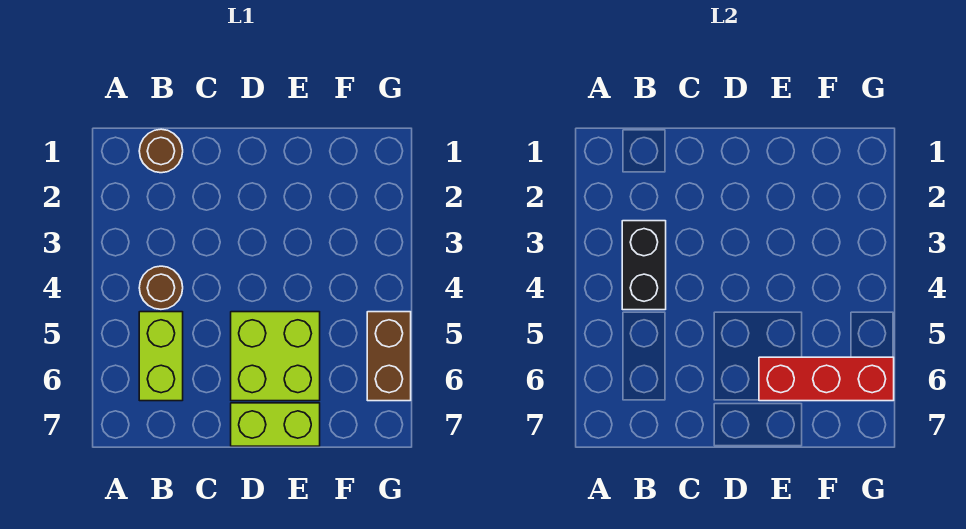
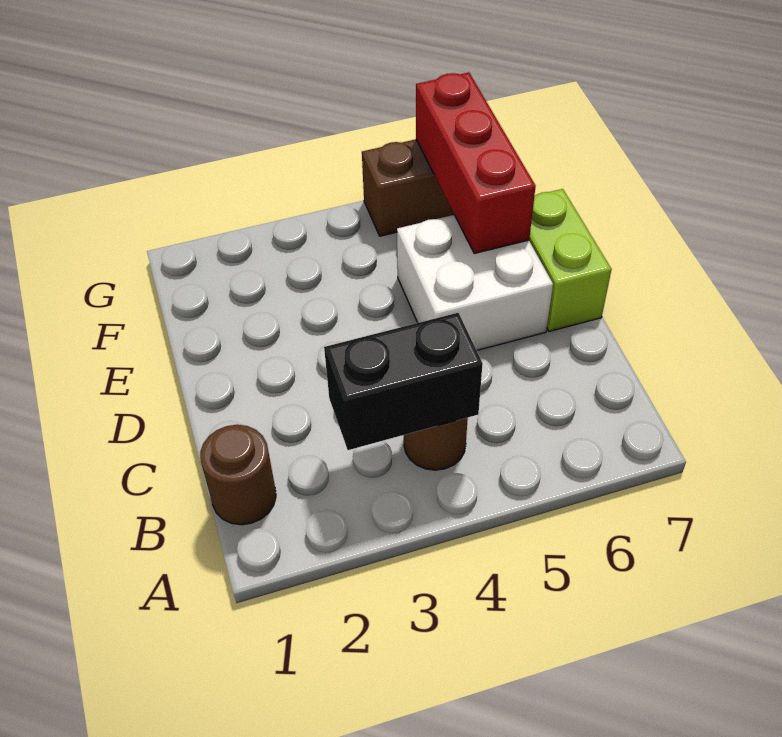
lime 1x2 brick [139,312,183,401] -> none
lime 2x2 brick [231,312,320,401] -> white 2x2 brick [397,215,553,350]

